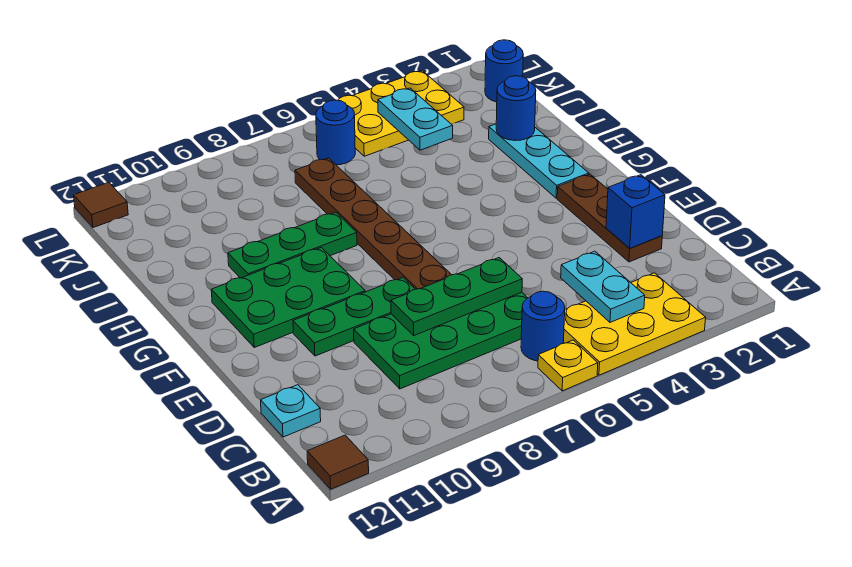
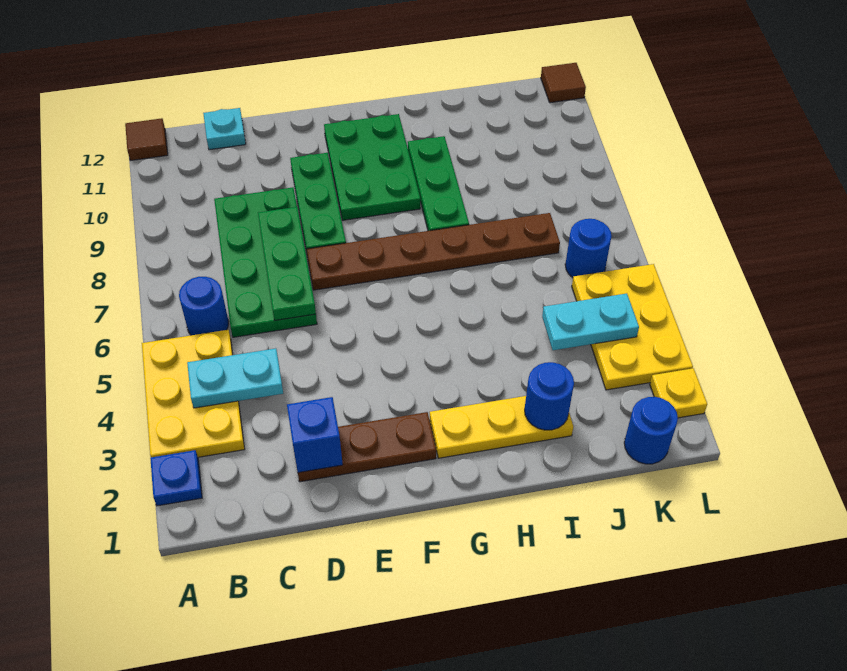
none -> blue 1x1 plate [150,450,202,506]
yellow 1x1 plate [538,340,598,391] -> yellow 1x1 plate moved to [650,368,707,418]
cyan 1x3 plate [489,124,589,198] -> yellow 1x3 plate [430,396,573,458]

